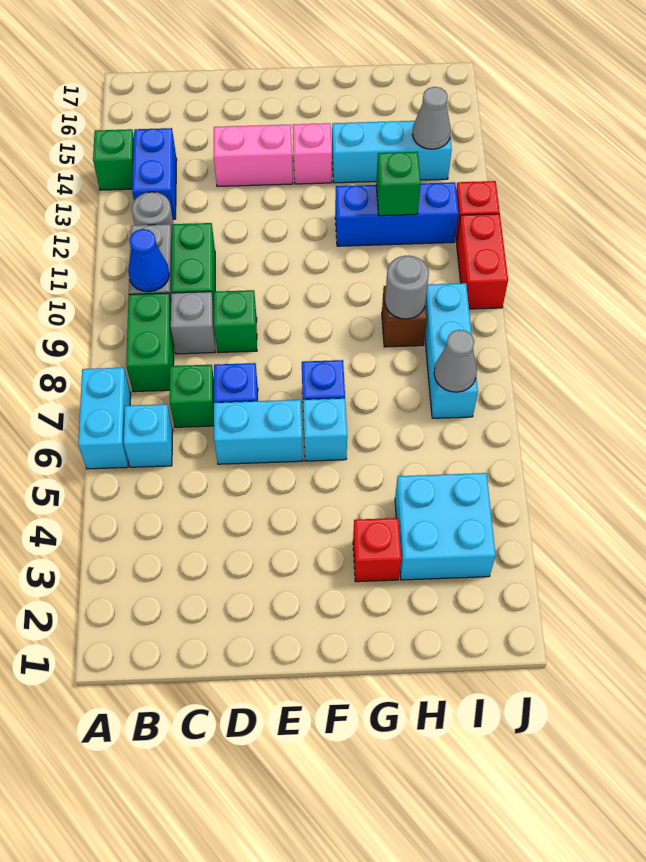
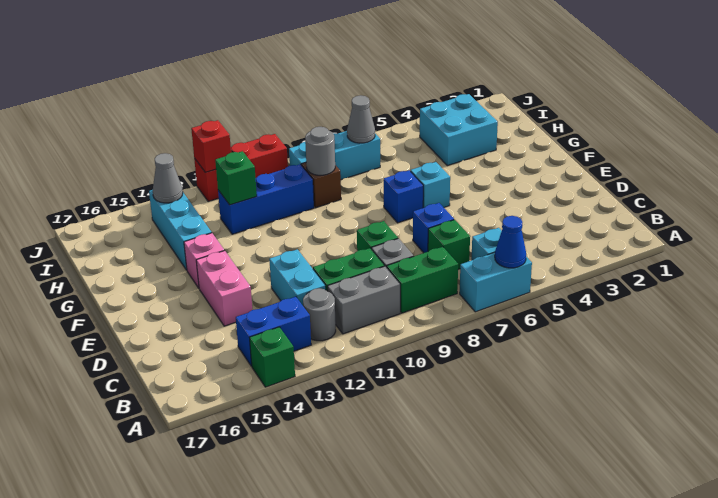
blue 1x1 cone [128,229,169,292] -> blue 1x1 cone moved to [495,216,526,268]
cyan 1x2 brick [214,400,303,464] -> cyan 1x2 brick moved to [269,249,326,305]
red 1x1 brick [353,518,401,582] -> red 1x1 brick moved to [191,120,231,172]
blue 1x3 brick [335,182,459,246] -> blue 1x3 brick turned to [218,164,314,234]

